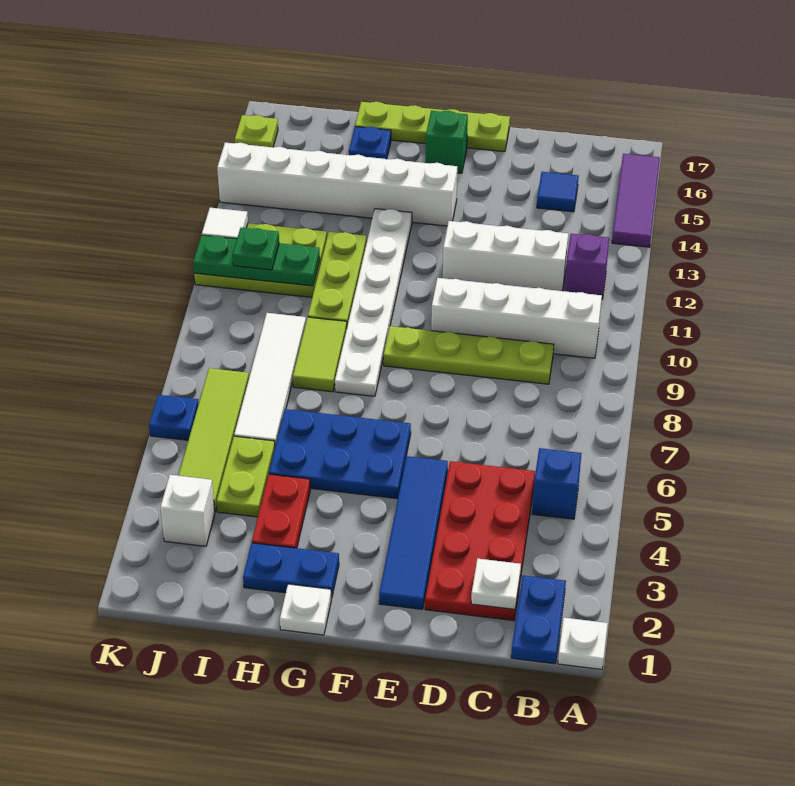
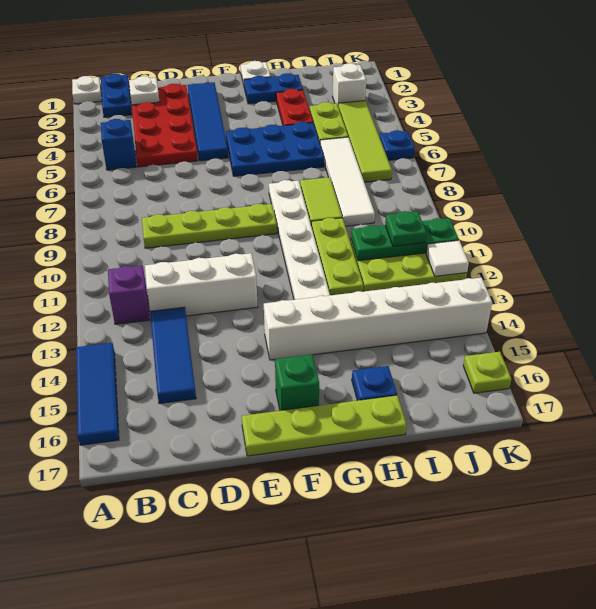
purple 1x3 tile [612,154,660,247] -> blue 1x3 tile [76,343,119,445]
white 1x4 brick [431,278,602,358] -> none
blue 1x1 tile [537,172,579,212] -> blue 1x3 tile [150,307,196,404]

